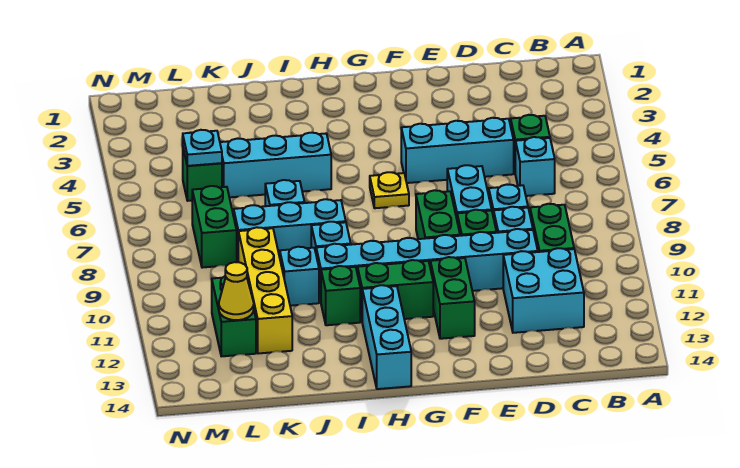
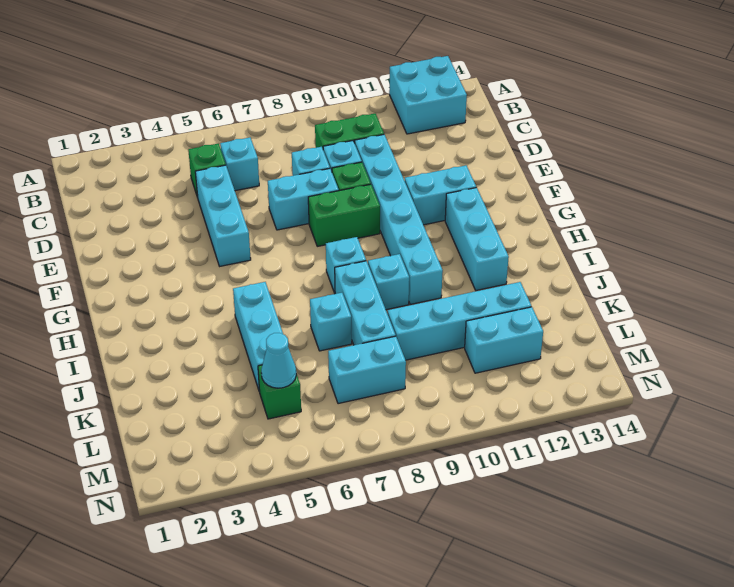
cyan 2x2 brick [503,248,584,333] -> cyan 2x2 brick moved to [389,56,467,134]
green 1x2 brick [430,257,475,339] -> cyan 1x2 brick [405,165,476,225]
yellow 1x1 plate [370,172,409,208] -> none
green 1x2 brick [358,260,433,320] -> none
cyan 1x3 brick [362,285,411,389] -> cyan 1x3 brick turned to [445,188,509,290]
green 1x1 brick [321,266,360,325] -> none
cyan 1x1 brick [280,247,319,306] -> cyan 1x1 brick moved to [326,237,366,293]
yellow 1x4 brick [238,227,292,353] -> cyan 1x4 brick [388,282,531,360]
cyan 1x1 plate [183,130,222,166] -> cyan 1x1 cone [261,333,296,388]
green 1x2 brick [192,186,237,268] -> cyan 1x2 brick [328,336,406,404]
green 1x2 brick [212,276,256,356] -> cyan 1x2 brick [465,307,543,373]
yellow 1x1 cone [219,262,254,320] -> none

